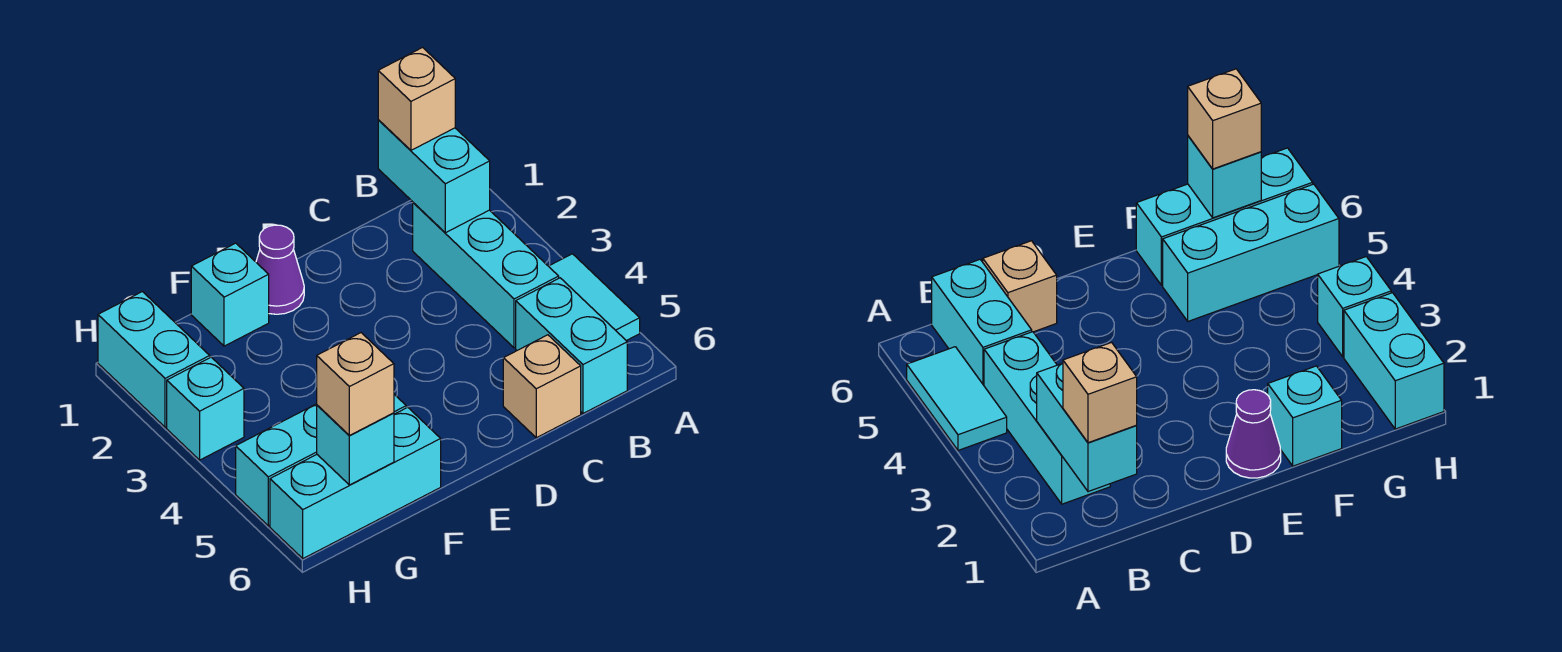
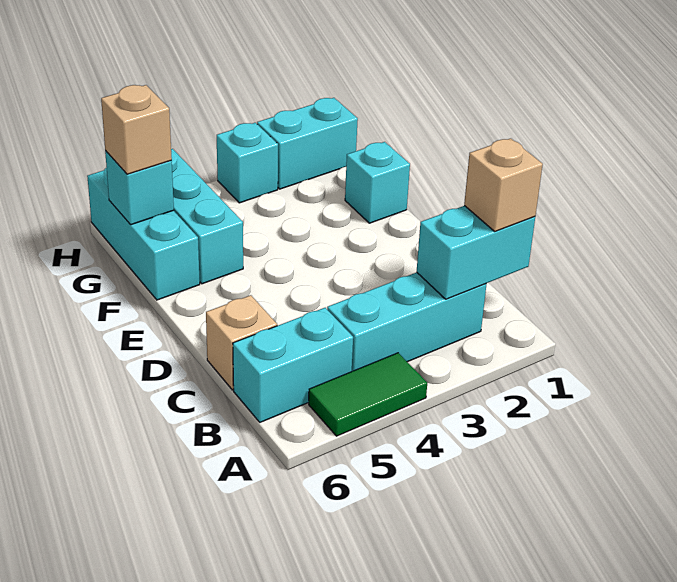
cyan 1x2 tile [549,254,640,341] -> green 1x2 tile [309,353,427,436]
purple 1x1 cone [256,225,304,314] -> none

